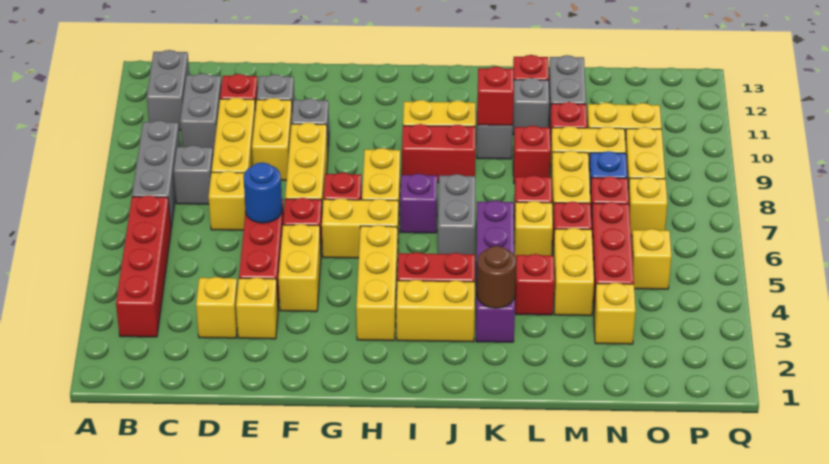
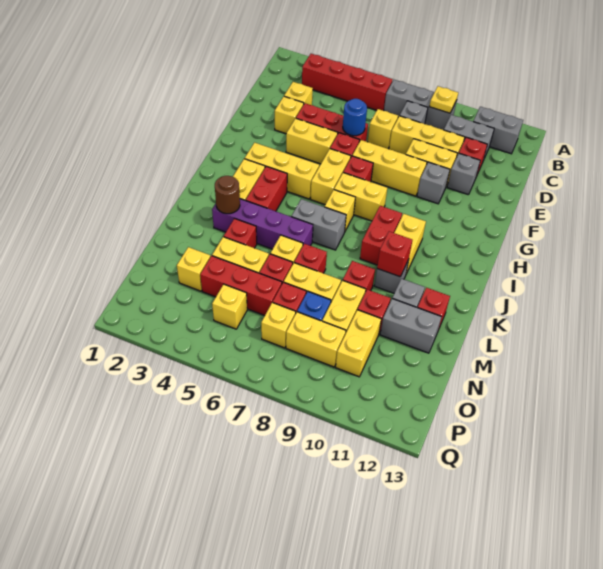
none -> yellow 1x1 plate [429,86,458,113]
purple 1x1 brick [400,174,437,233] -> yellow 1x1 brick [325,190,355,231]

